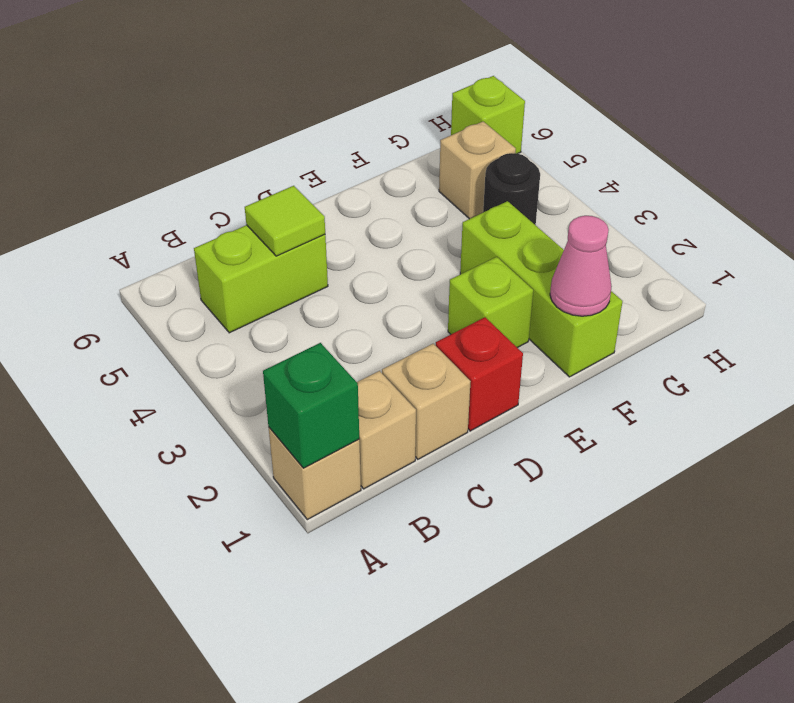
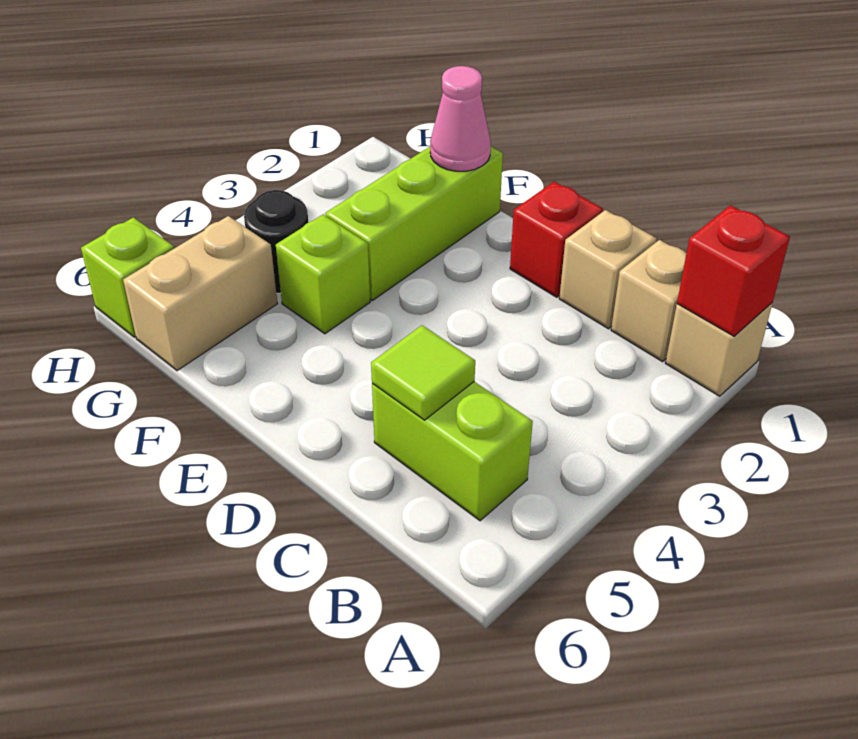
green 1x1 brick [263,343,359,468] -> red 1x1 brick [677,205,790,336]
lime 1x1 brick [448,257,533,348] -> lime 1x1 brick moved to [276,215,370,334]
tan 1x1 brick [439,121,516,219] -> tan 1x2 brick [123,216,278,371]

